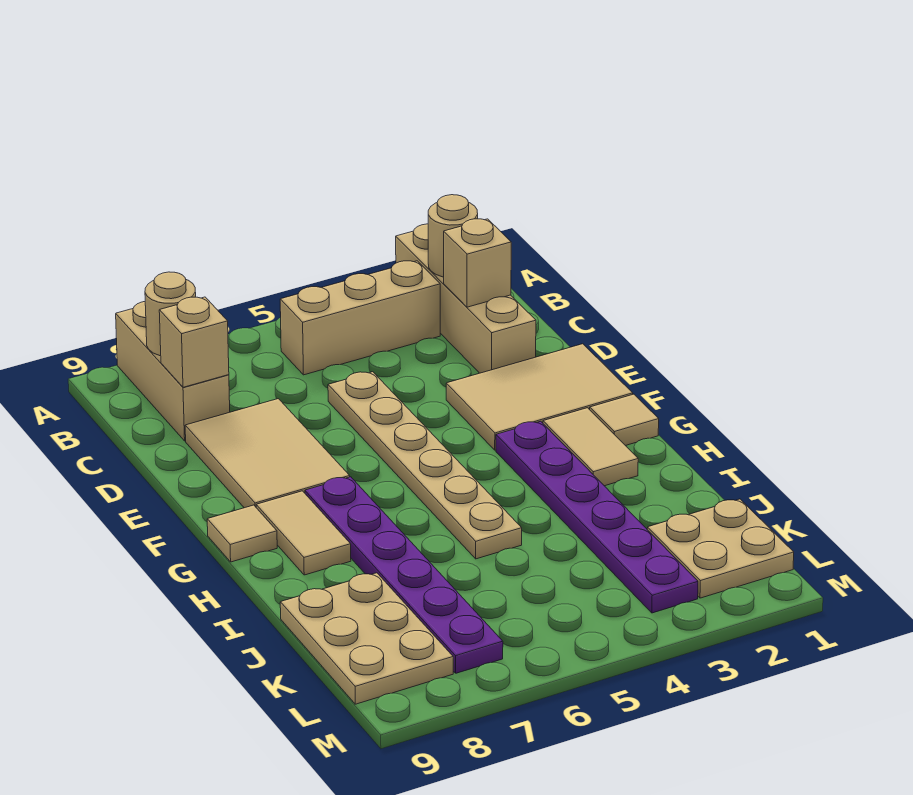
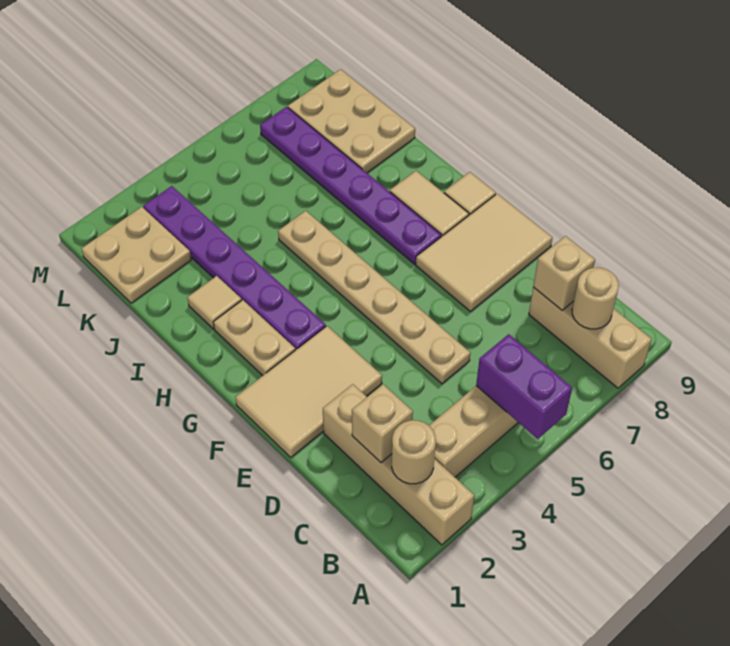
none -> purple 1x2 brick [476,334,572,439]
tan 2x3 tile [185,399,350,508] -> tan 2x3 tile turned to [416,194,552,312]
tan 1x1 tile [590,394,659,446] -> tan 1x1 tile moved to [187,276,242,329]
tan 1x2 tile [543,408,638,486] -> tan 1x2 plate [213,300,295,376]

